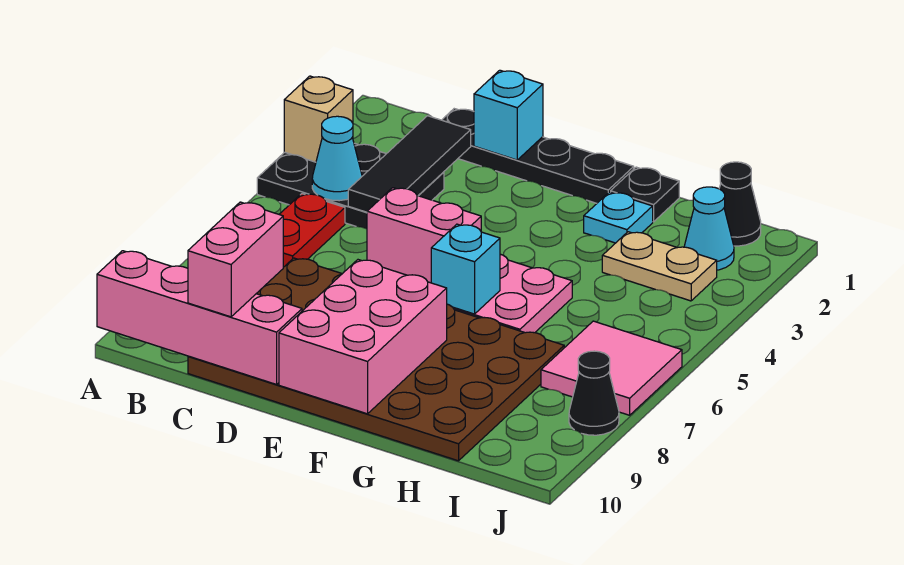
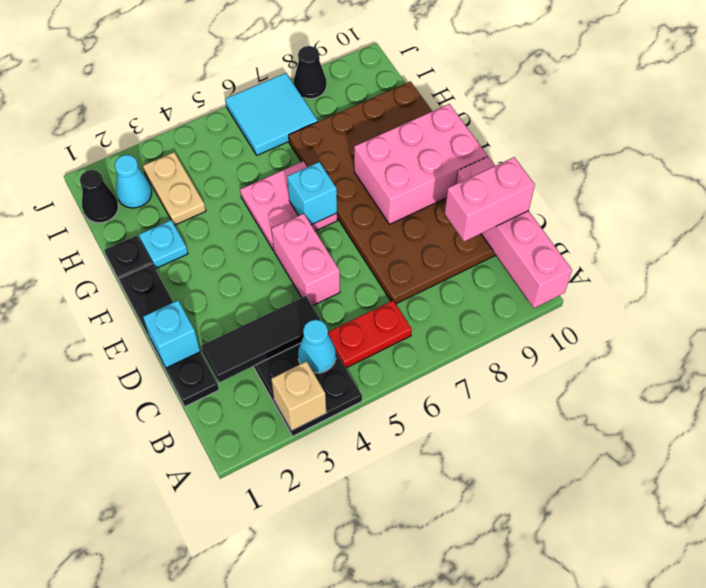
pink 2x2 tile [541,321,682,415] -> cyan 2x2 tile [225,73,318,155]

